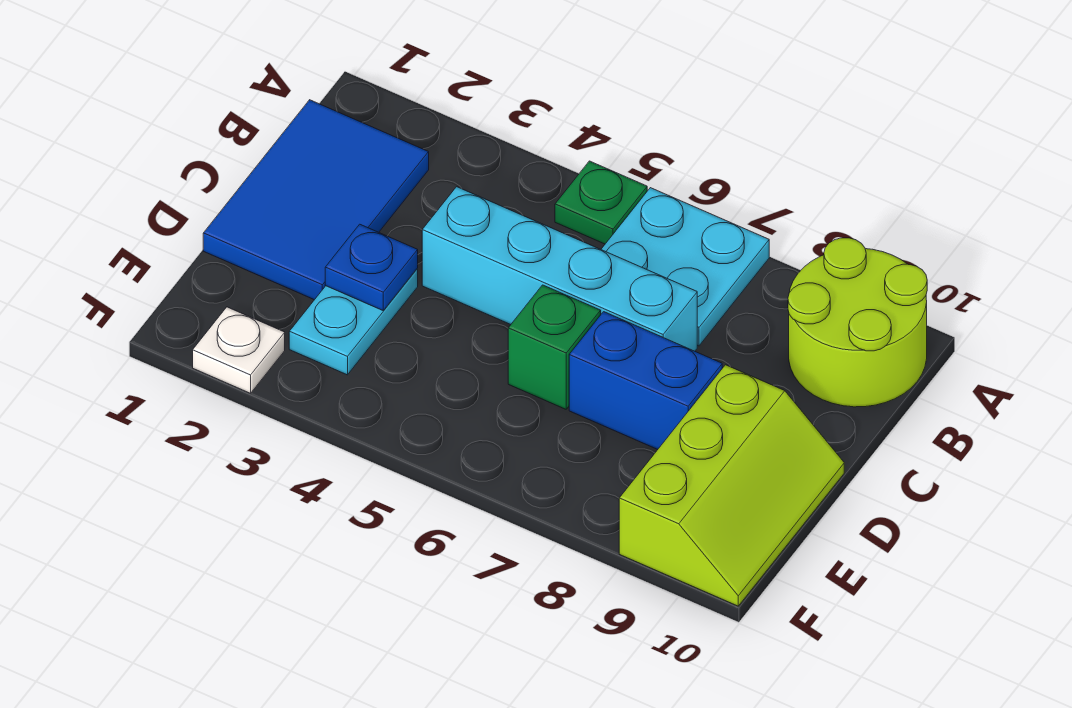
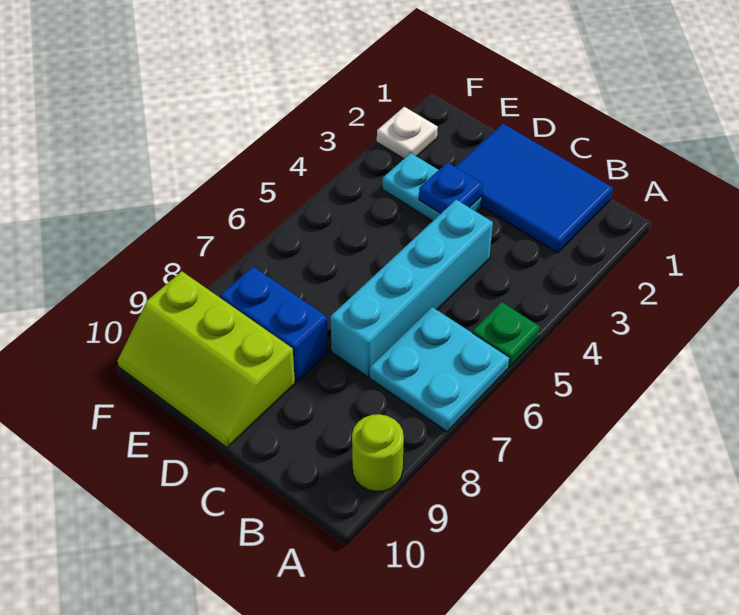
lime 2x2 round brick [788,238,927,407] -> lime 1x1 round brick [352,414,404,492]
green 1x1 brick [508,285,601,409] -> none
blue 1x2 brick [569,312,722,449] -> blue 1x2 brick turned to [220,267,328,382]

